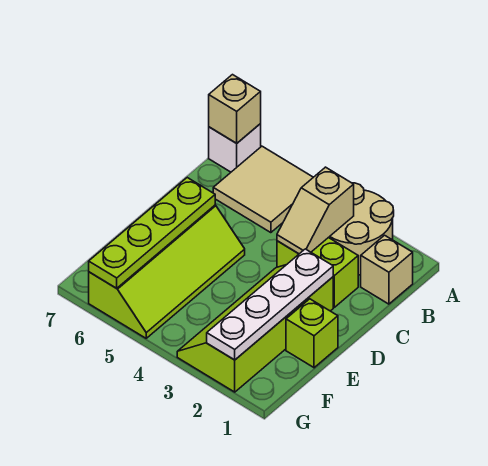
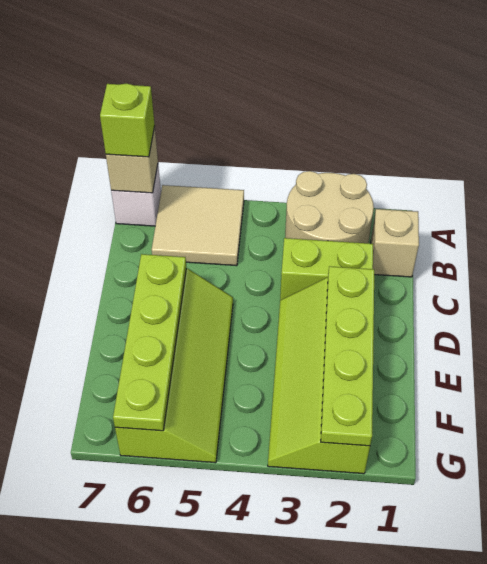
tan 1x2 slope [277,167,354,254] -> none
white 1x4 plate [207,249,333,360] -> lime 1x4 plate [321,266,374,446]
lime 1x1 brick [286,299,338,368] -> lime 1x1 brick moved to [100,83,155,157]

